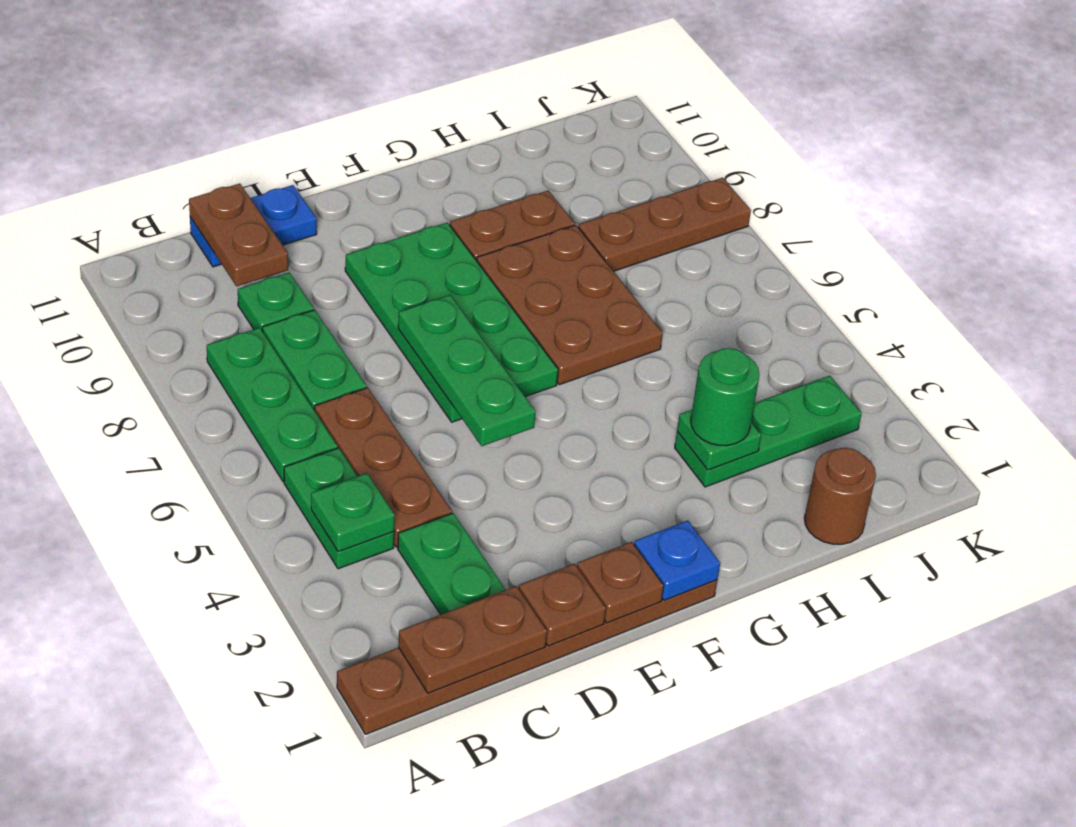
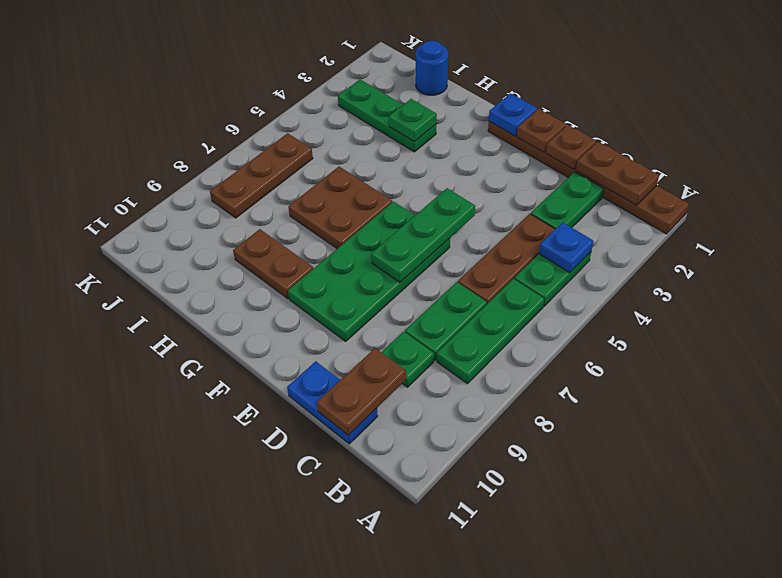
green 1x1 plate [311,473,395,552] -> blue 1x1 plate [539,222,594,273]
brown 2x3 plate [477,225,663,385] -> brown 2x2 plate [289,167,392,249]
green 1x1 round brick [691,348,759,446] -> none
brown 1x1 round brick [804,448,876,544] -> blue 1x1 round brick [416,41,448,95]
brown 1x3 plate [578,178,751,271] -> brown 1x3 plate turned to [210,133,313,218]

